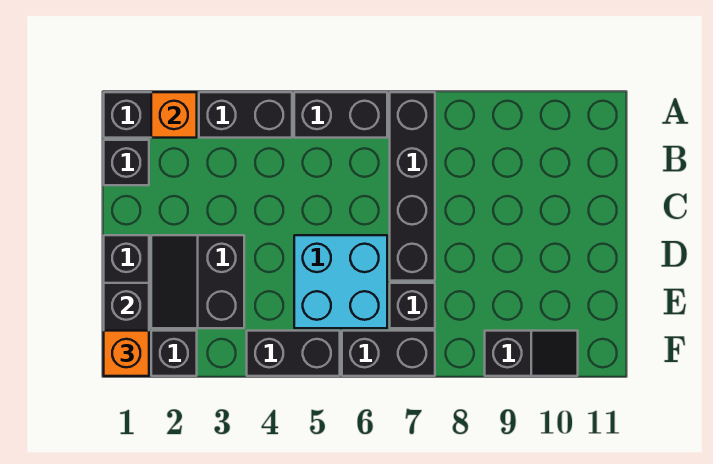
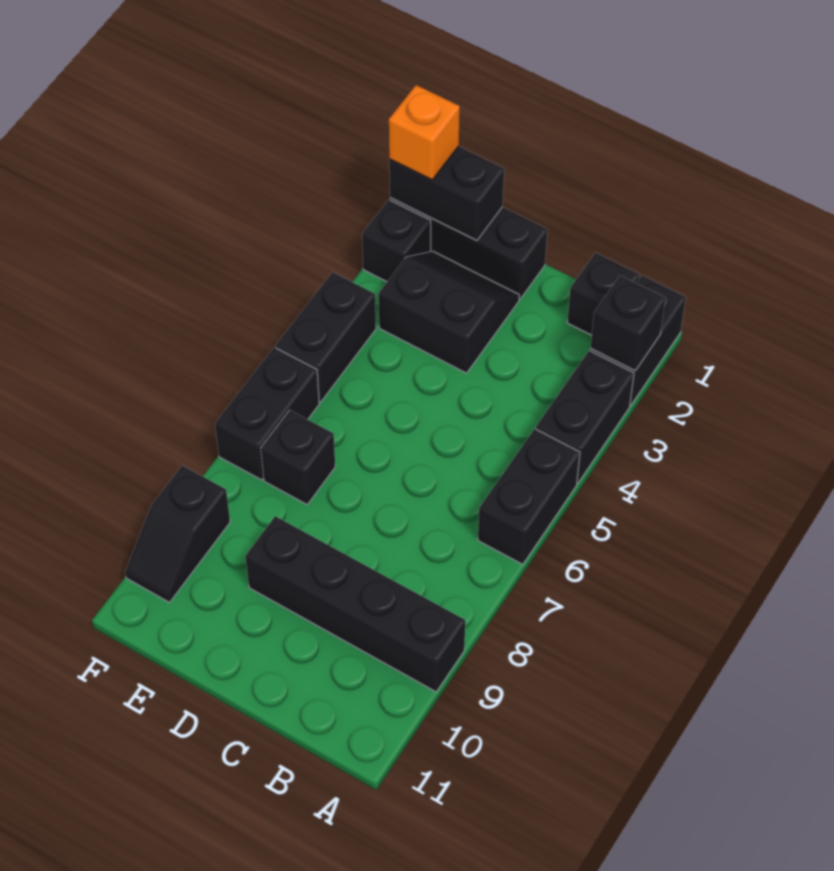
orange 1x1 brick [151,92,197,138] -> black 1x1 brick [590,276,666,371]
black 1x4 brick [390,92,435,281] -> black 1x4 brick moved to [245,516,465,692]
cyan 2x2 brick [294,235,387,328] -> none

